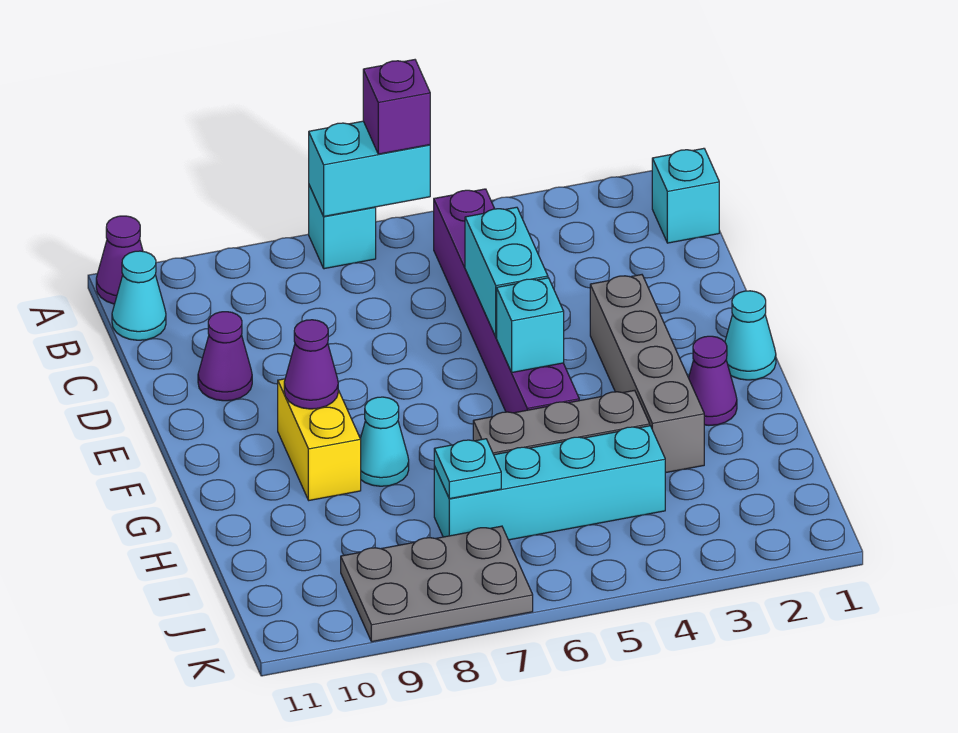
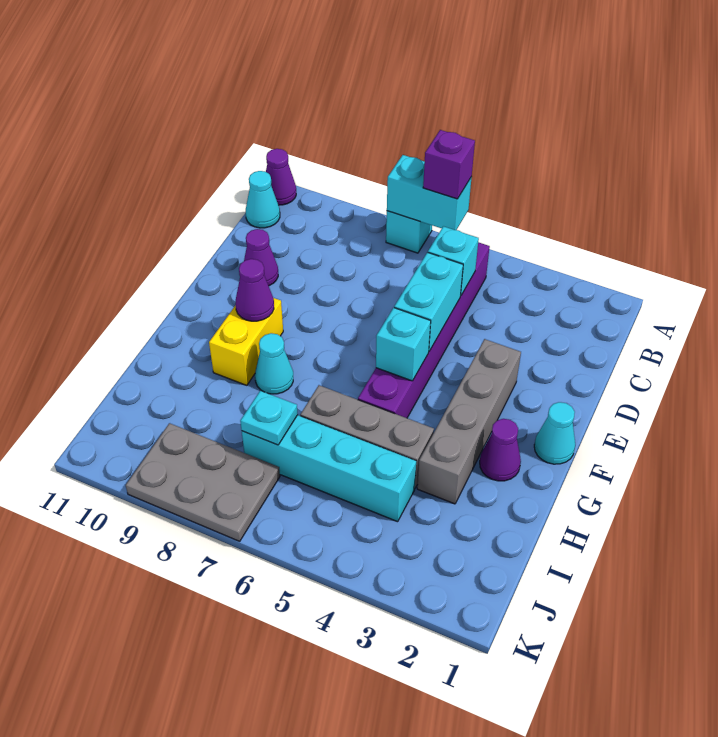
cyan 1x1 brick [652,148,719,243] -> cyan 1x1 brick moved to [428,226,479,296]

